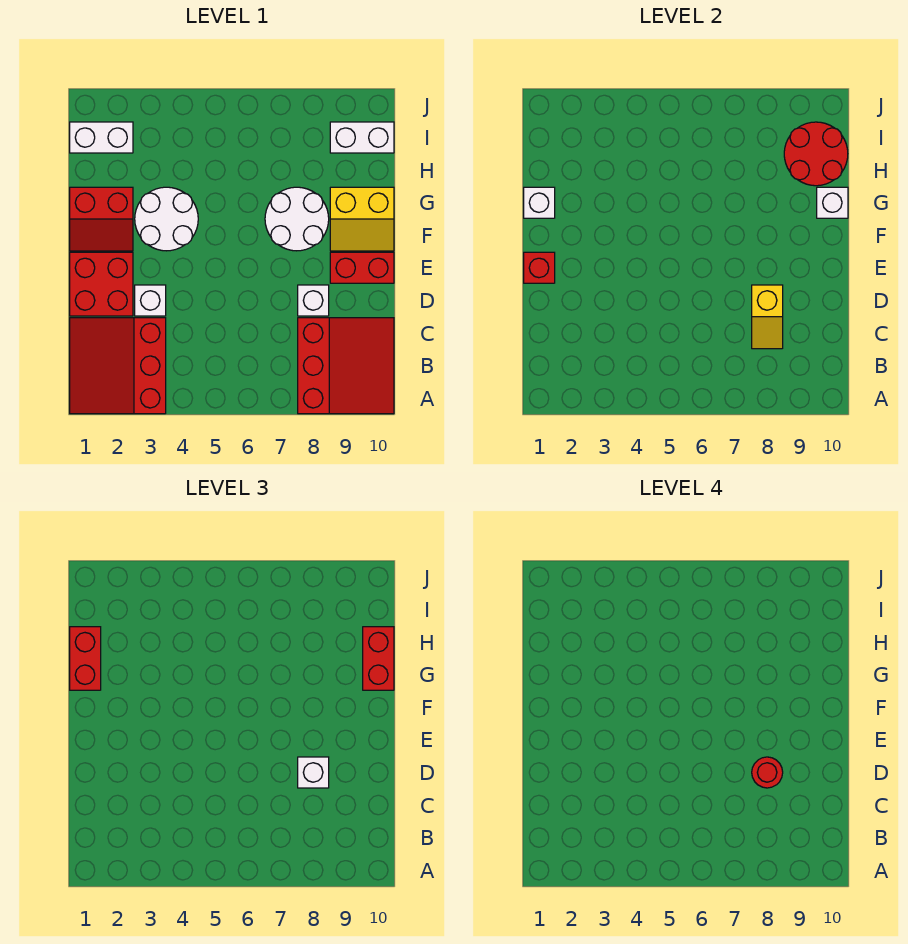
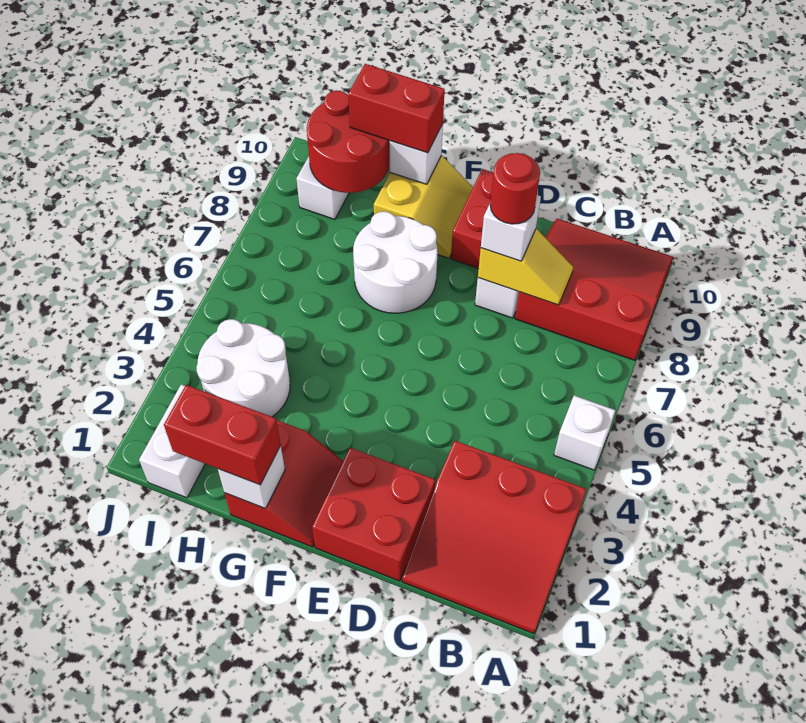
white 1x1 brick [135,285,166,316] -> white 1x1 brick moved to [554,395,616,470]
red 1x1 brick [524,252,555,283] -> none
white 2x2 round brick [135,187,198,251] -> white 2x2 round brick moved to [197,319,290,417]

